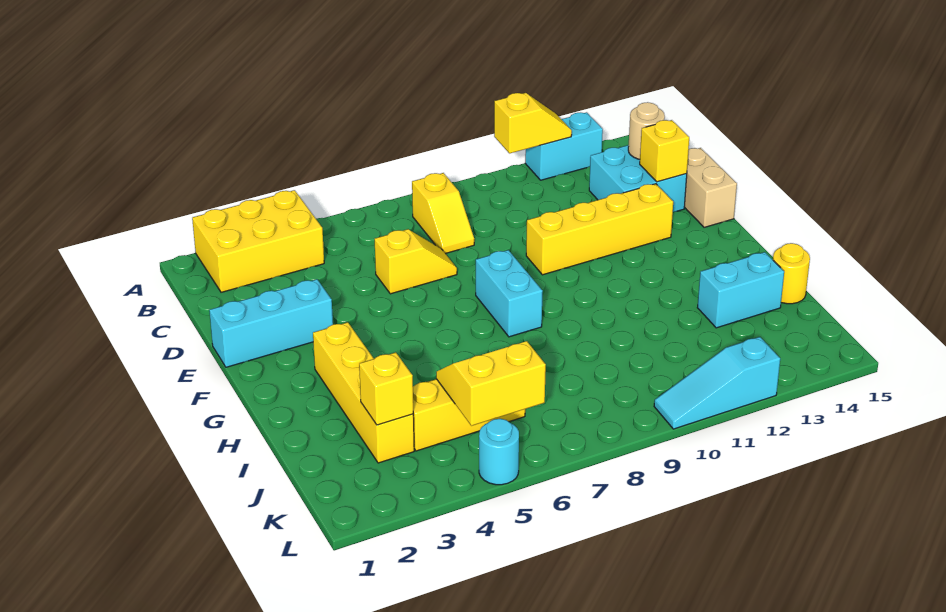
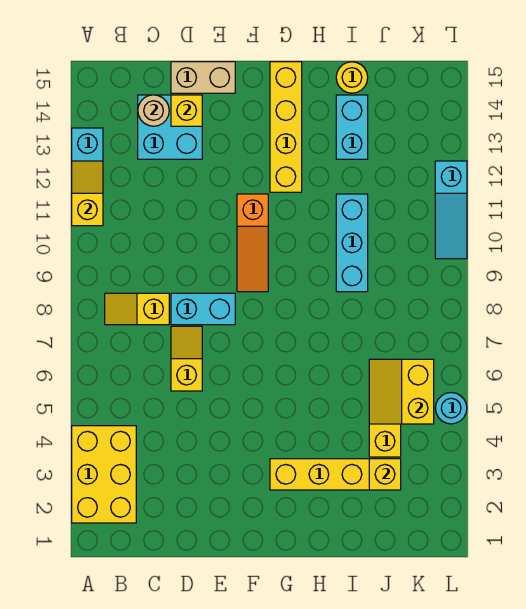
yellow 1x2 slope [412,173,474,254] -> yellow 1x2 slope turned to [105,293,169,325]
cyan 1x3 brick [209,279,333,367] -> cyan 1x3 brick moved to [336,194,368,292]
yellow 1x4 brick [526,184,673,275] -> yellow 1x4 brick moved to [270,62,302,192]
cyan 1x2 brick [476,250,543,337] -> cyan 1x2 brick moved to [171,293,235,325]
none -> orange 1x3 slope [237,194,268,292]

